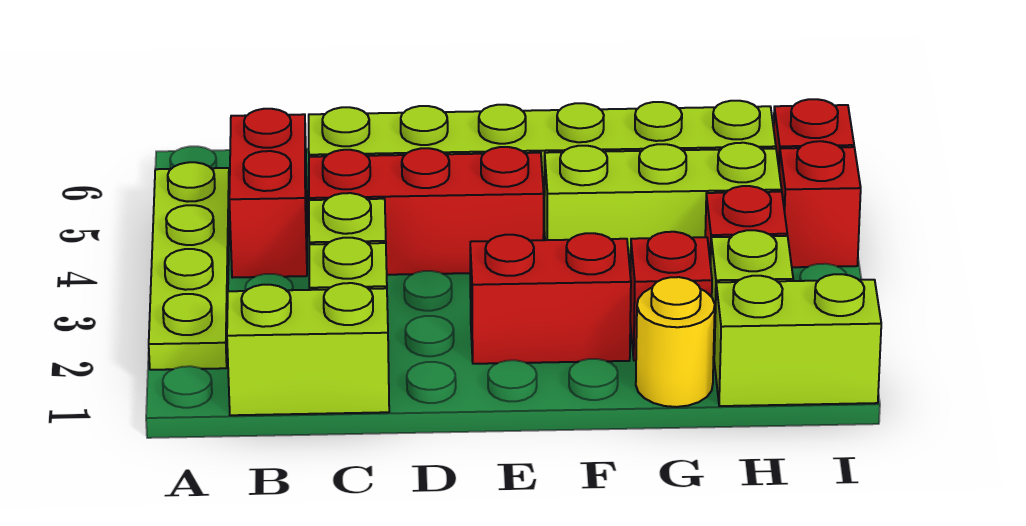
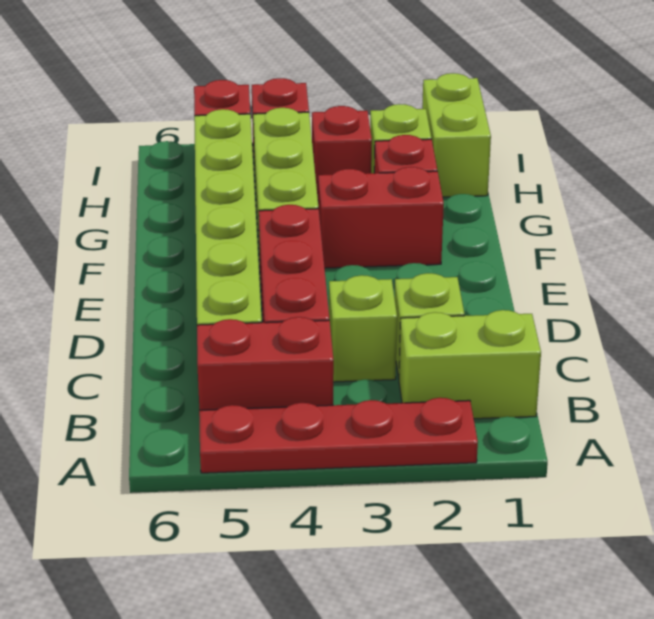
lime 1x4 plate [149,162,230,370] -> red 1x4 plate [199,398,478,473]
lime 1x2 brick [227,283,389,415] -> lime 1x2 brick turned to [399,310,541,419]
red 1x2 brick [470,233,631,364] -> red 1x2 brick turned to [318,167,444,268]
yellow 1x1 round brick [636,277,715,407] -> none

